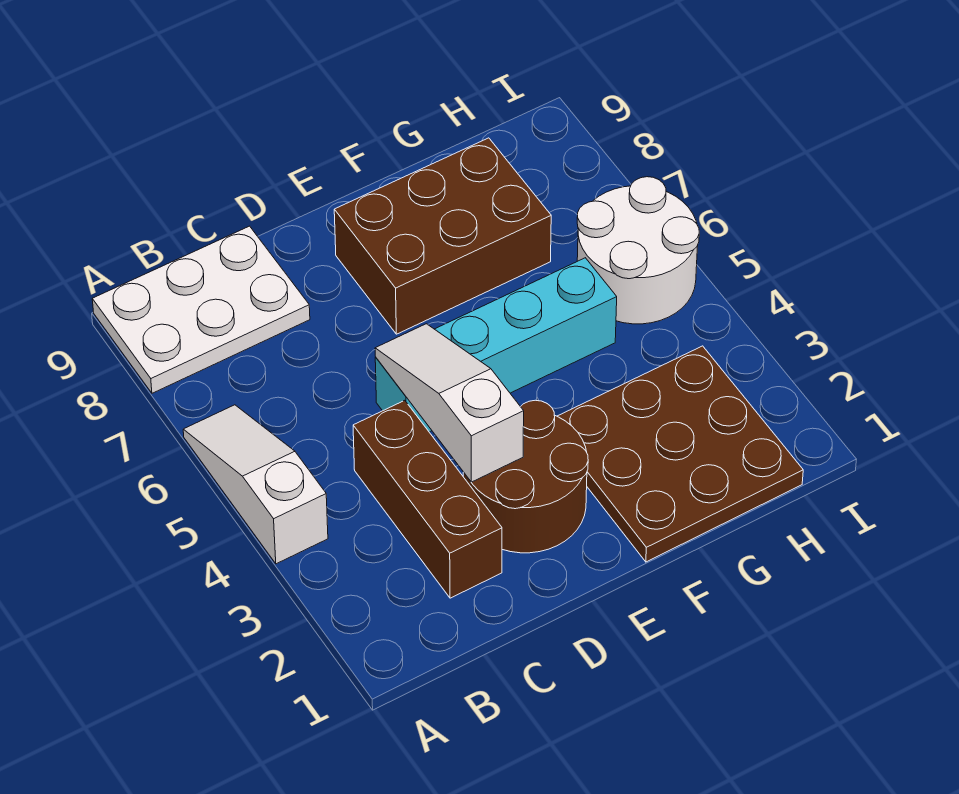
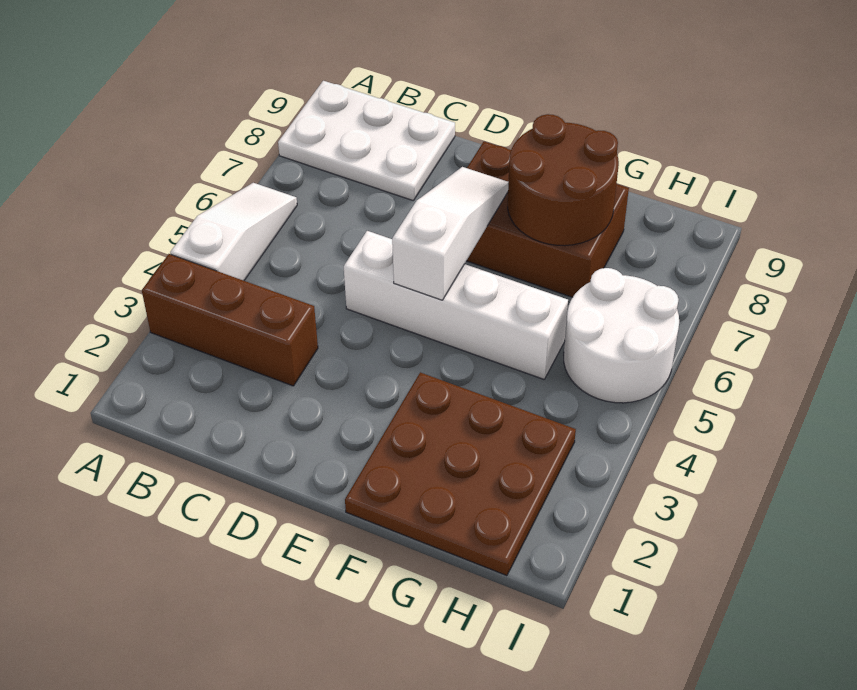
brown 1x3 brick [353,400,502,598] -> brown 1x3 brick turned to [142,254,318,386]
brown 2x2 round brick [463,400,588,553] -> brown 2x2 round brick moved to [508,114,619,246]
white 1x3 slope [375,324,524,482] -> white 1x3 slope moved to [392,167,508,300]
cyan 1x4 brick [375,258,617,432] -> white 1x4 brick [344,231,568,379]

